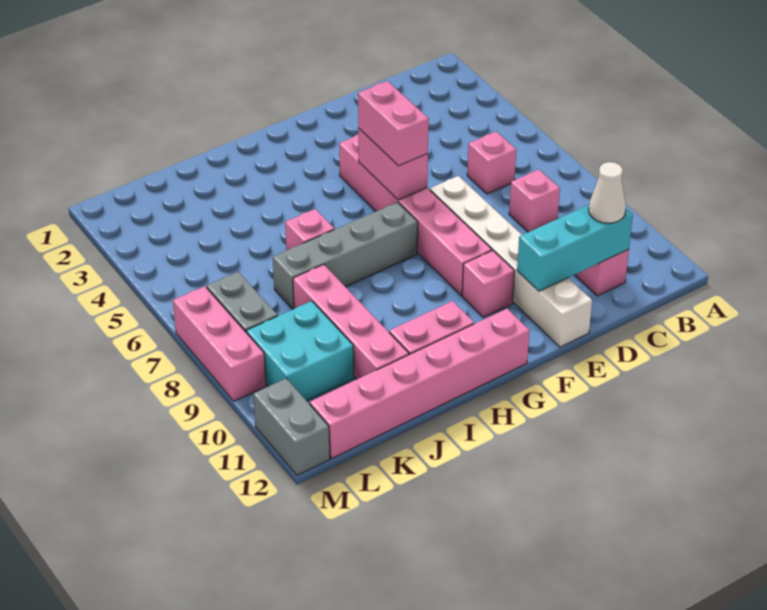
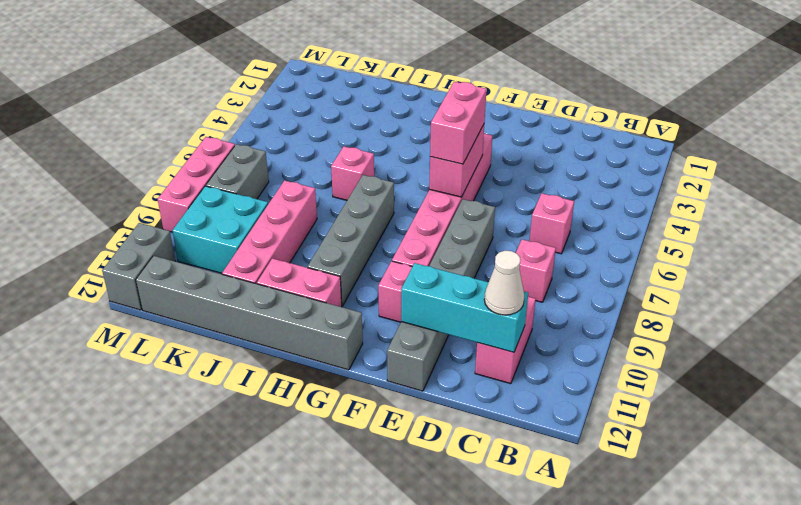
white 1x6 brick [430,176,592,347] -> grey 1x6 brick [387,199,495,391]
grey 1x4 brick [273,202,418,309] -> grey 1x4 brick turned to [308,175,394,306]
pink 1x6 brick [310,309,529,458] -> grey 1x6 brick [136,256,363,370]

